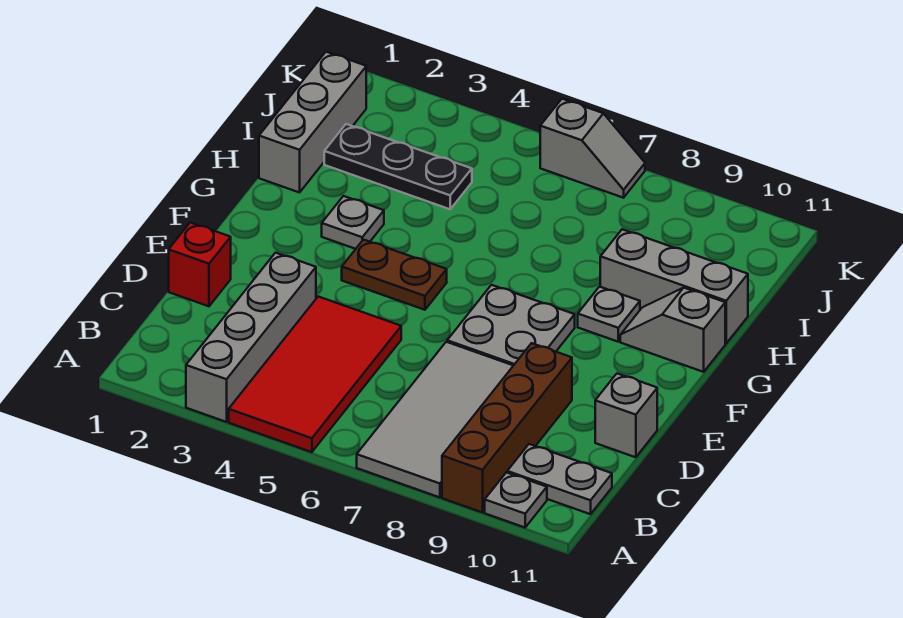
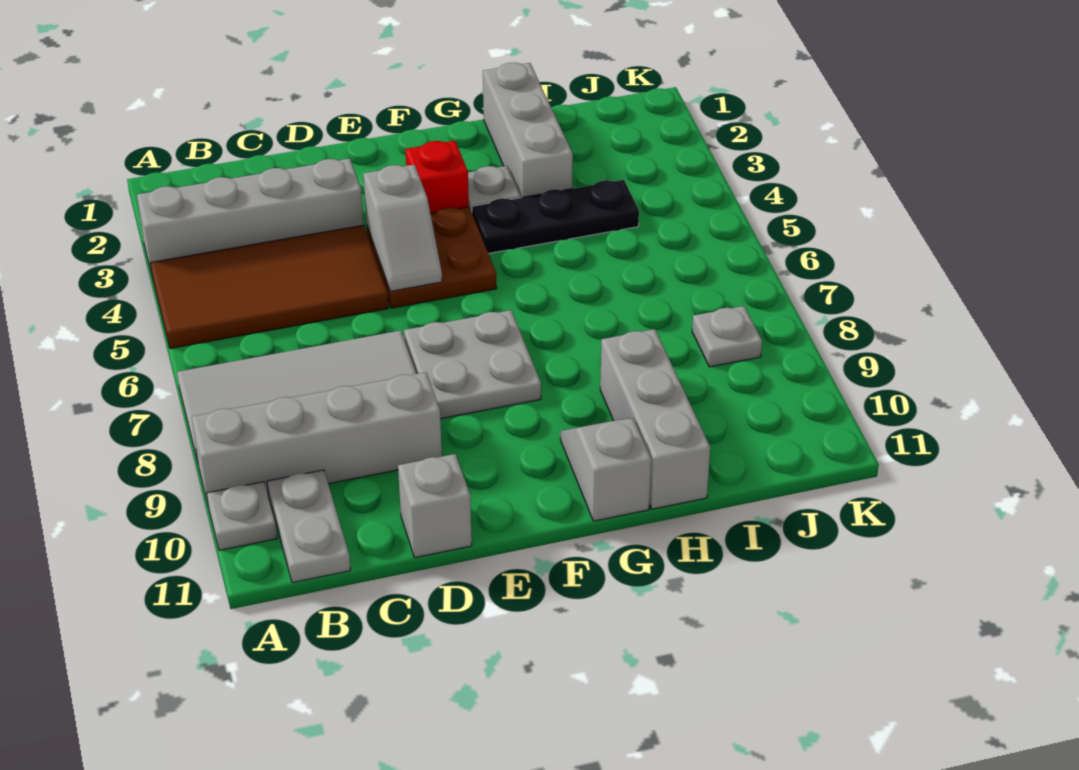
red 2x4 tile [229,297,401,452] -> brown 2x4 tile [150,225,389,349]
brown 1x4 brick [442,343,572,513] -> grey 1x4 brick [192,372,442,504]
red 1x1 brick [169,222,231,306] -> red 1x1 brick moved to [405,141,469,213]
brown 1x2 plate [342,240,447,310] -> brown 2x2 plate [367,207,497,308]
grey 1x1 plate [578,287,640,342] -> grey 1x1 plate moved to [692,306,762,367]
grey 1x3 brick [259,52,366,193] -> grey 1x3 brick turned to [483,63,573,198]
black 1x3 plate [324,124,472,209] -> black 1x3 plate turned to [472,180,639,253]
grey 1x2 slope [540,99,645,198] -> grey 1x2 slope moved to [363,165,442,291]

